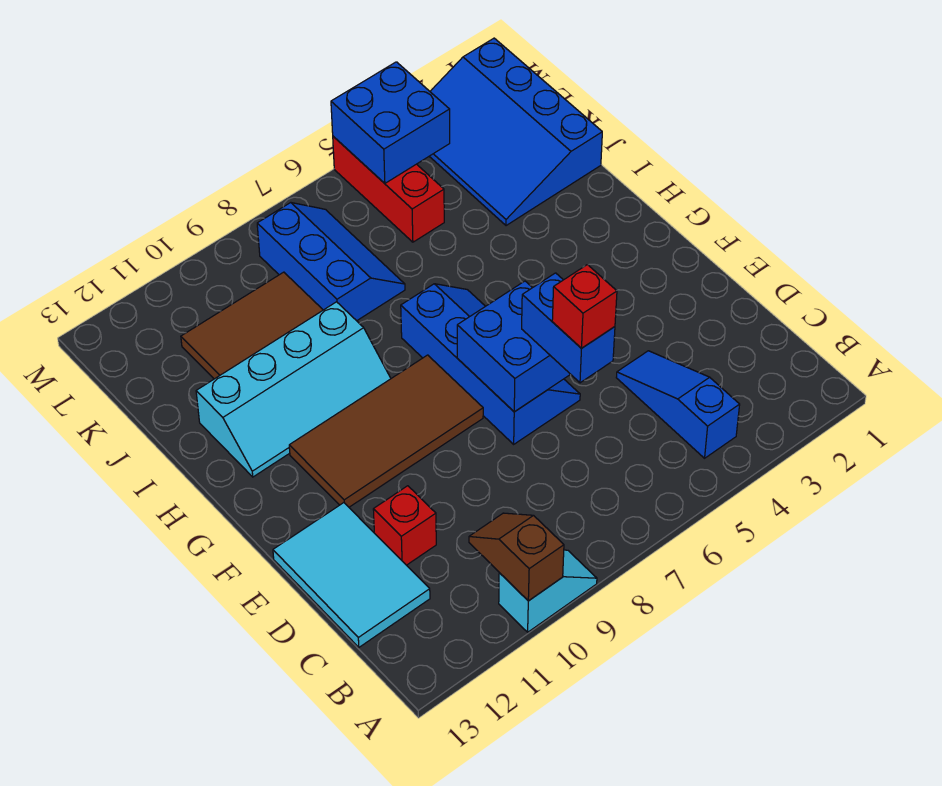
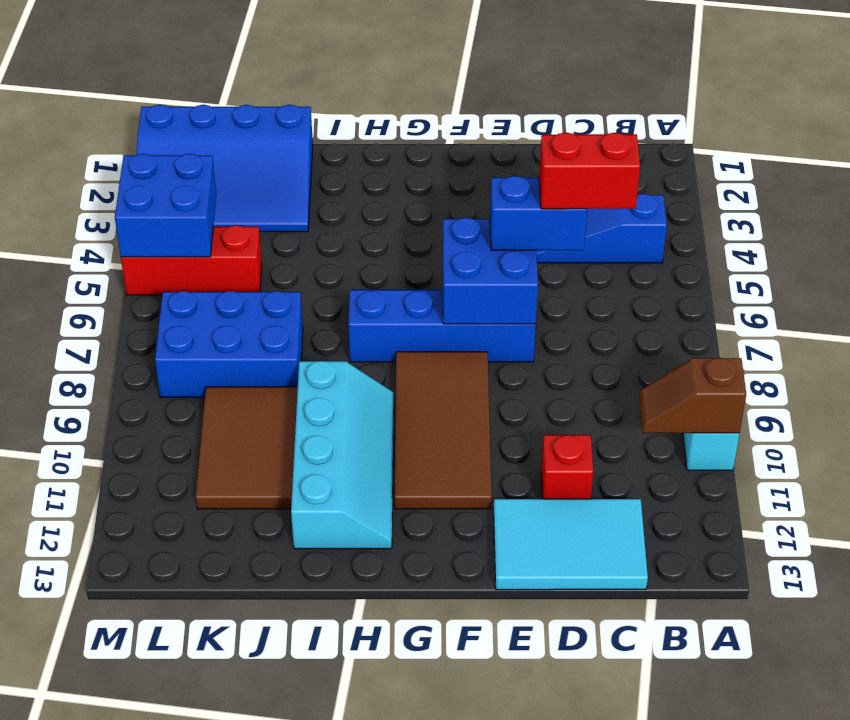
red 1x1 brick [552,265,617,348] -> red 1x2 brick [539,133,640,209]
blue 2x3 slope [257,203,405,321] -> blue 2x3 brick [155,291,303,397]

